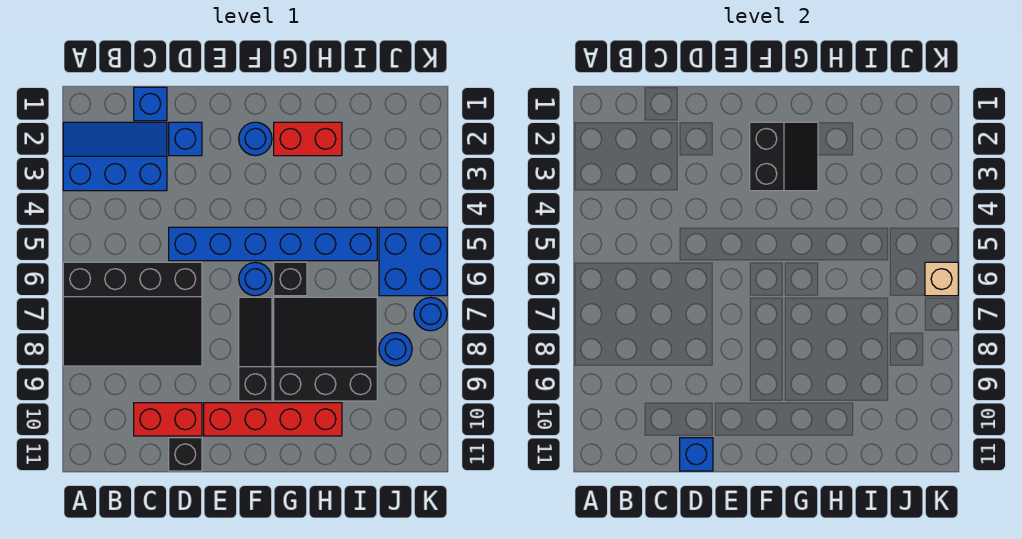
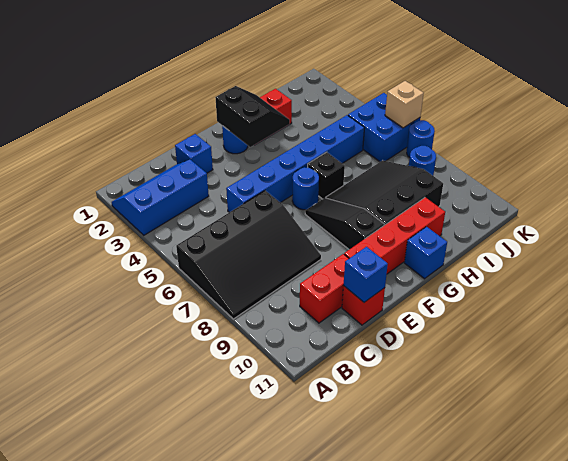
blue 1x1 brick [134,87,167,121] -> blue 1x1 brick moved to [404,227,447,279]
black 1x1 brick [169,438,202,471] -> red 1x1 brick [342,286,385,325]

